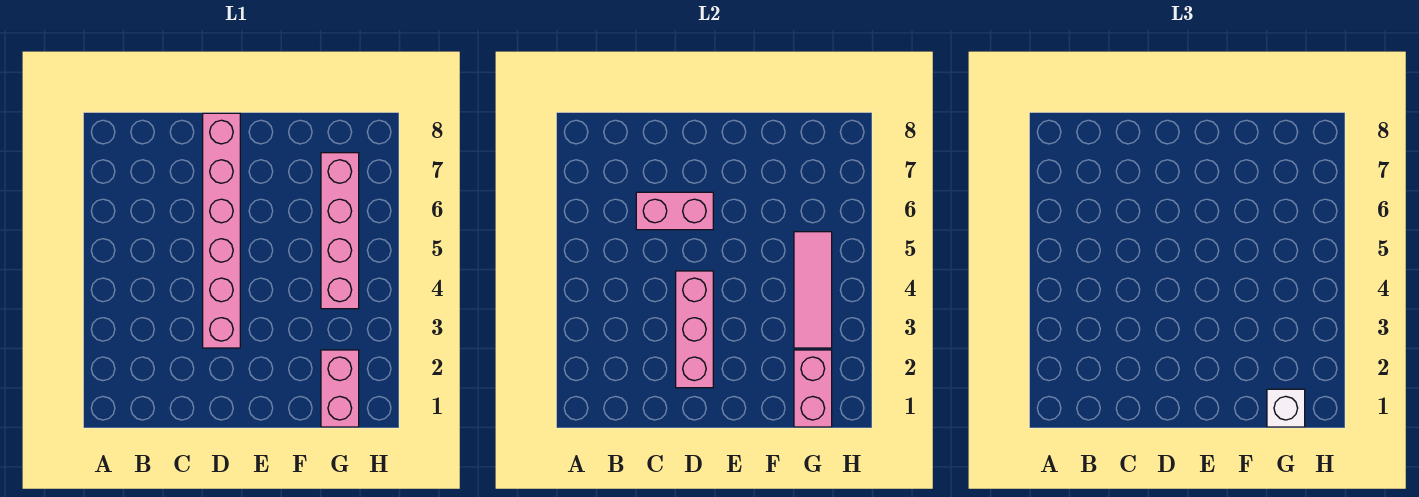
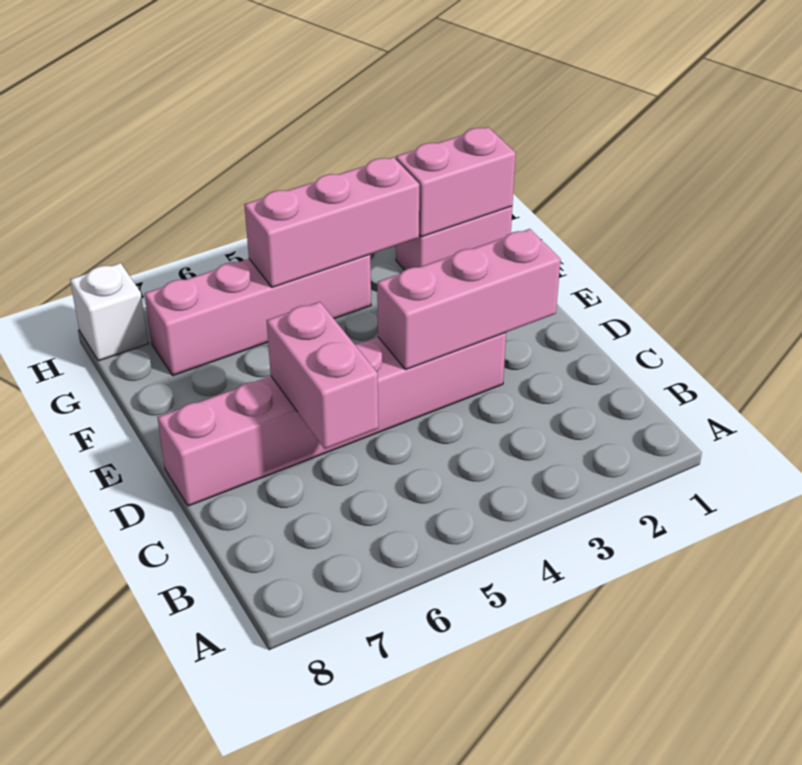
white 1x1 brick [1267,389,1305,427] -> white 1x1 brick moved to [70,263,148,361]
pink 1x3 tile [794,232,832,348] -> pink 1x3 brick [244,157,419,287]

